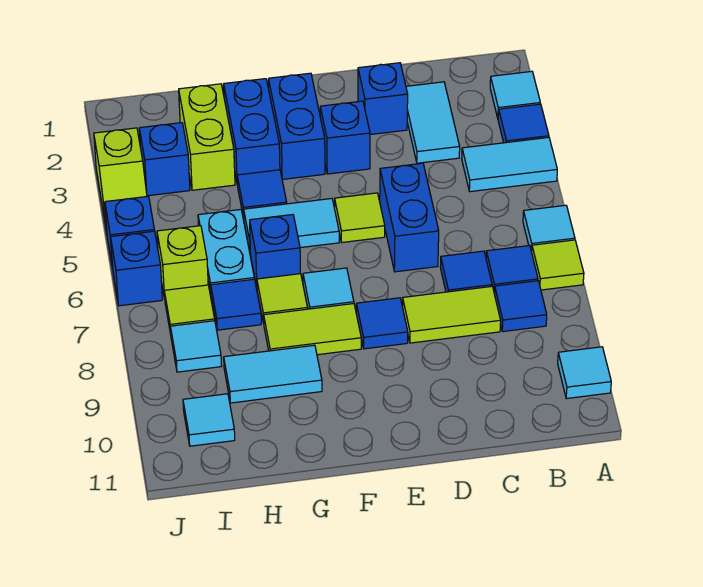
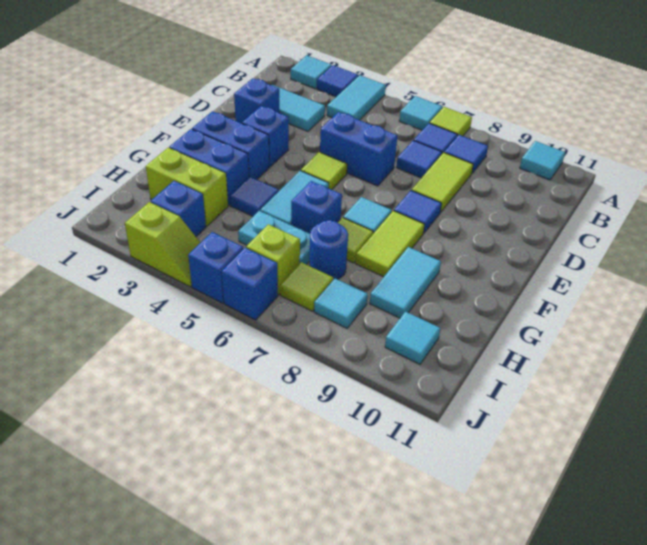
blue 1x1 tile [211,279,261,330] -> blue 1x1 round brick [309,220,348,280]

